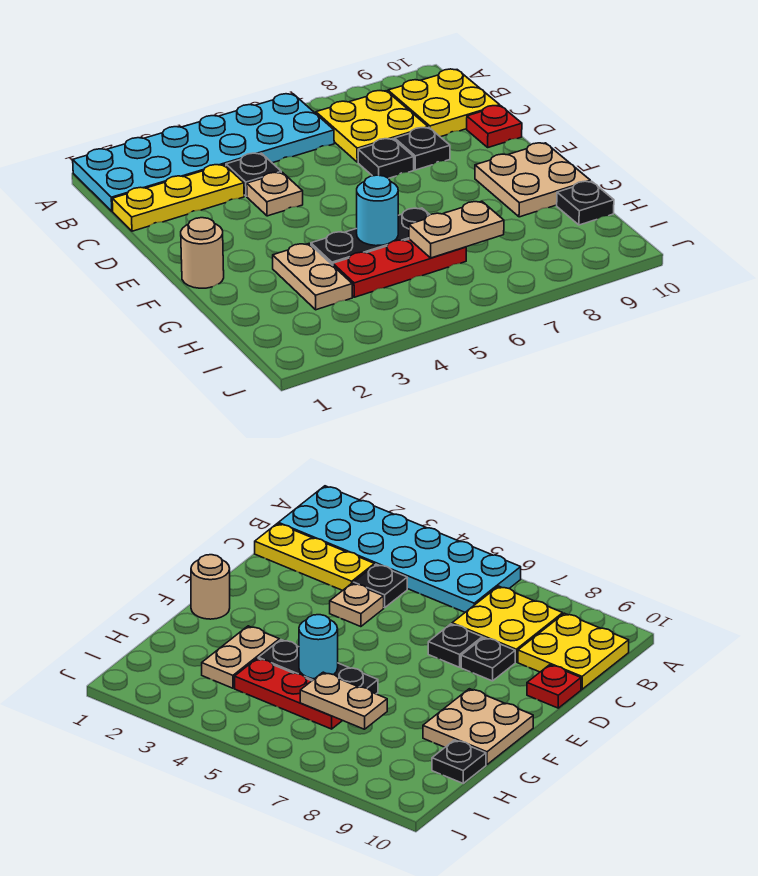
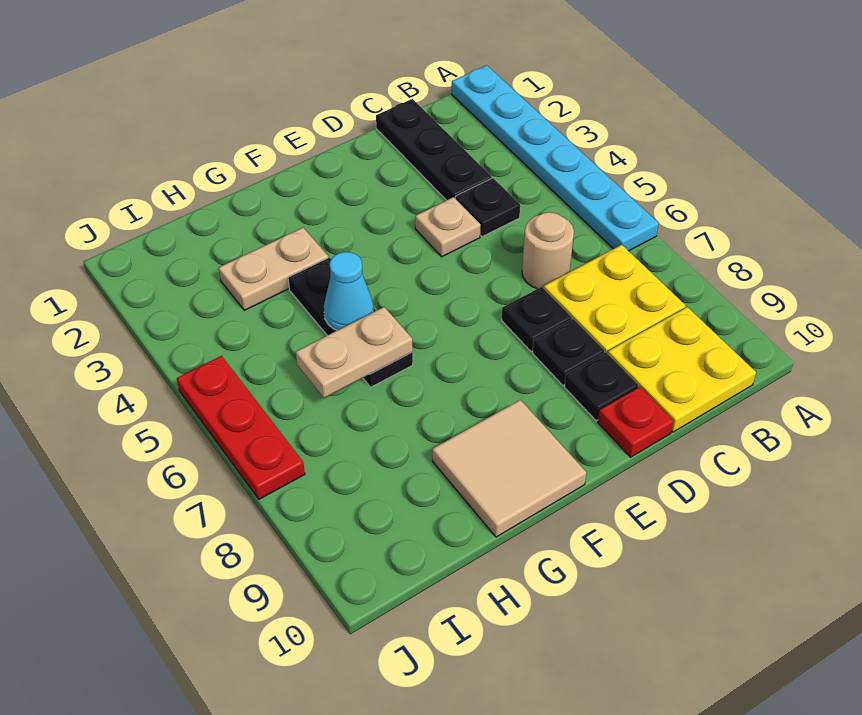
cyan 2x6 plate [73,94,334,211] -> cyan 1x6 plate [452,65,659,251]
yellow 1x3 plate [112,165,244,231] -> black 1x3 plate [376,99,492,200]
tan 1x1 round brick [181,218,224,288] -> tan 1x1 round brick moved to [522,212,574,289]
tan 2x2 plate [475,143,590,217] -> tan 2x2 tile [432,400,586,537]
cyan 1x1 round brick [357,175,398,246] -> cyan 1x1 cone [324,252,374,330]
red 1x3 plate [333,239,466,297] -> red 1x3 plate moved to [177,356,305,499]
tan 1x2 plate [409,201,504,258] -> tan 1x2 plate turned to [296,307,413,398]
black 1x1 plate [557,181,614,225] -> black 1x1 plate moved to [565,352,638,421]

